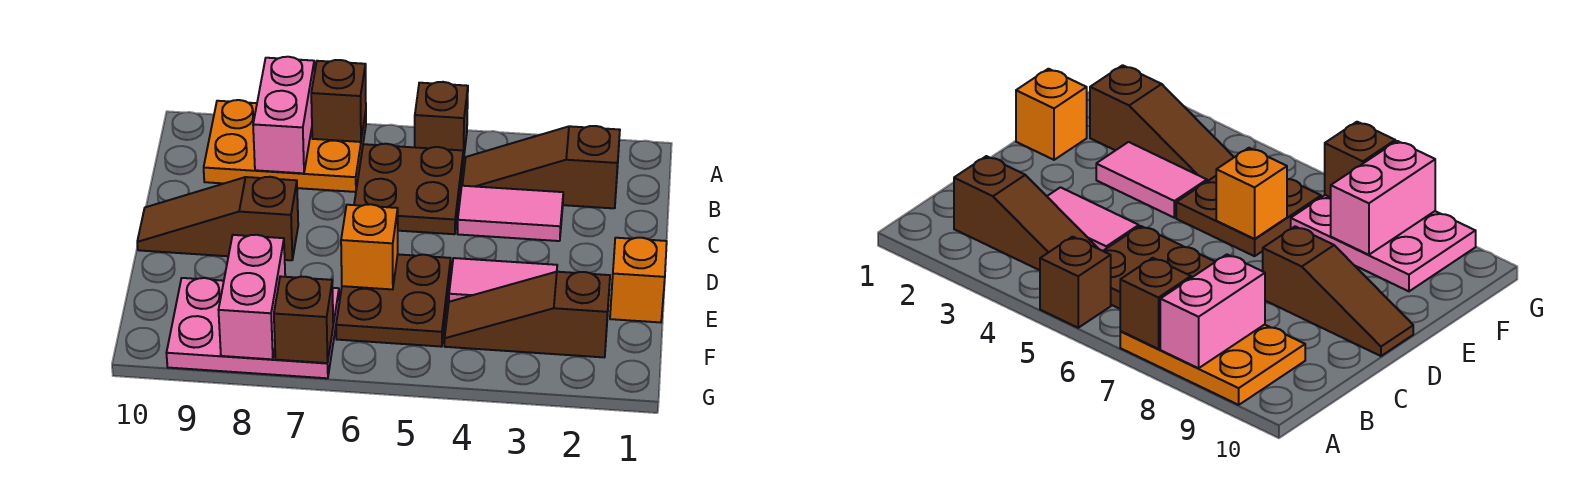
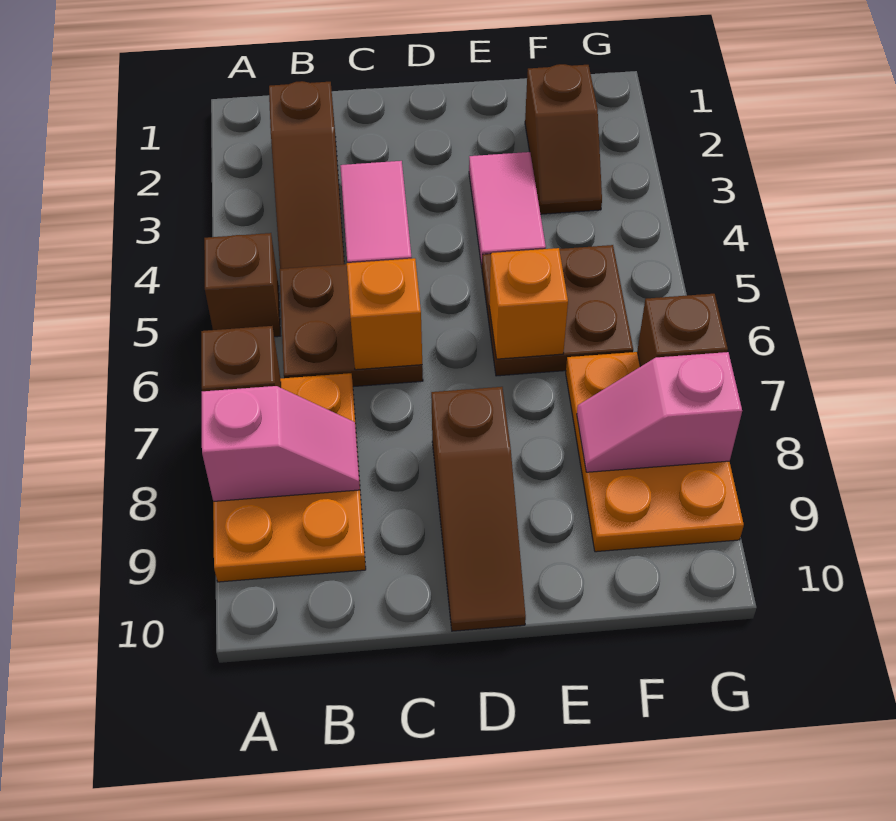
pink 1x2 brick [253,57,315,173] -> pink 1x2 slope [202,386,360,501]
orange 1x1 brick [610,238,667,322] -> orange 1x1 brick moved to [347,258,422,370]
brown 1x3 slope [444,272,610,357] -> brown 1x2 slope [525,64,602,214]
pink 2x3 plate [167,278,339,378] -> orange 2x3 plate [566,352,744,552]
pink 1x2 brick [219,235,285,359] -> pink 1x2 slope [577,352,742,472]

